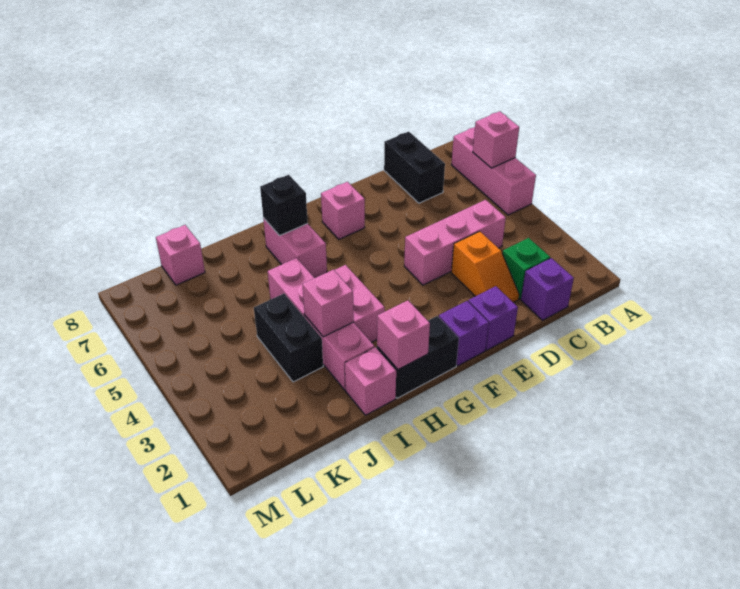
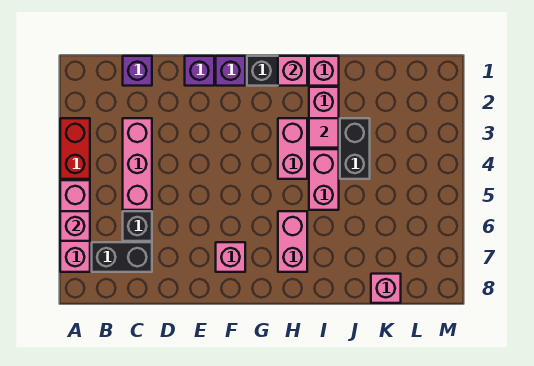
none -> red 1x2 brick [60,118,90,179]
green 1x1 brick [502,238,550,299] -> none
pink 1x3 brick [404,200,506,285] -> pink 1x3 brick turned to [123,118,152,210]
black 1x2 brick [384,132,445,203] -> black 1x2 brick turned to [92,242,152,272]
orange 1x2 slope [451,231,519,302] -> none
black 1x1 brick [260,175,308,236] -> black 1x1 brick moved to [123,211,152,241]
pink 1x1 brick [302,270,354,337] -> pink 1x1 tile [309,118,339,148]

